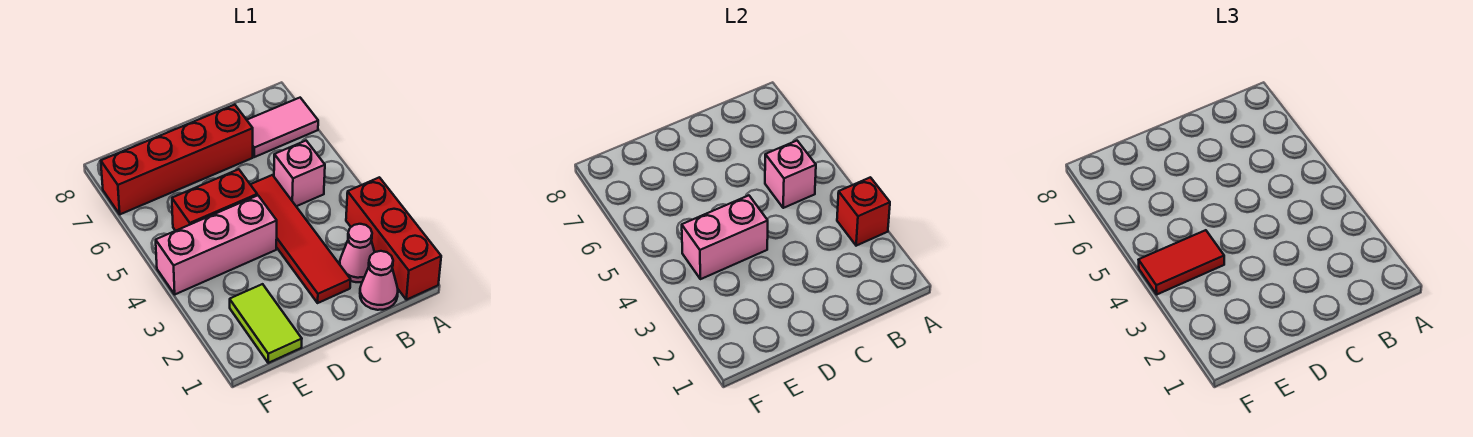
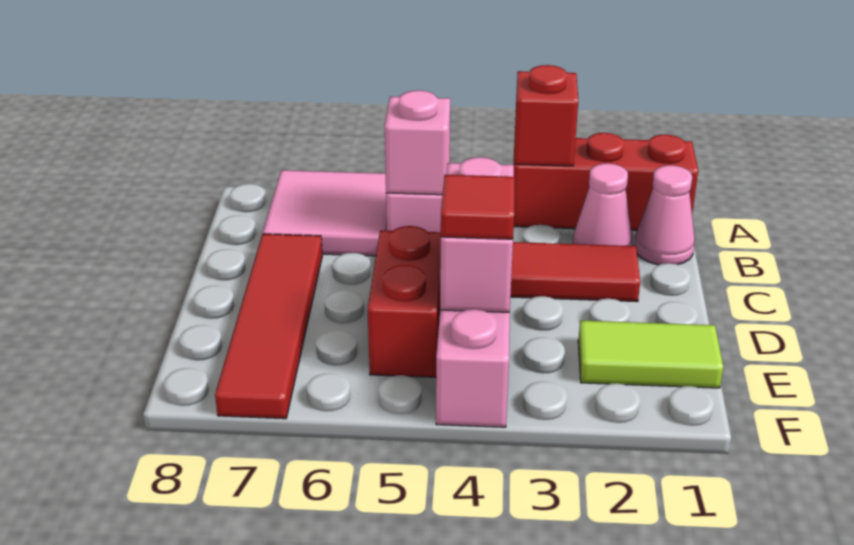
pink 1x2 tile [247,98,318,157] -> pink 2x2 tile [263,170,387,256]
red 1x4 brick [101,105,253,214] -> red 1x4 tile [215,234,322,419]
red 1x2 tile [1139,230,1224,294] -> red 1x1 tile [441,175,515,239]

